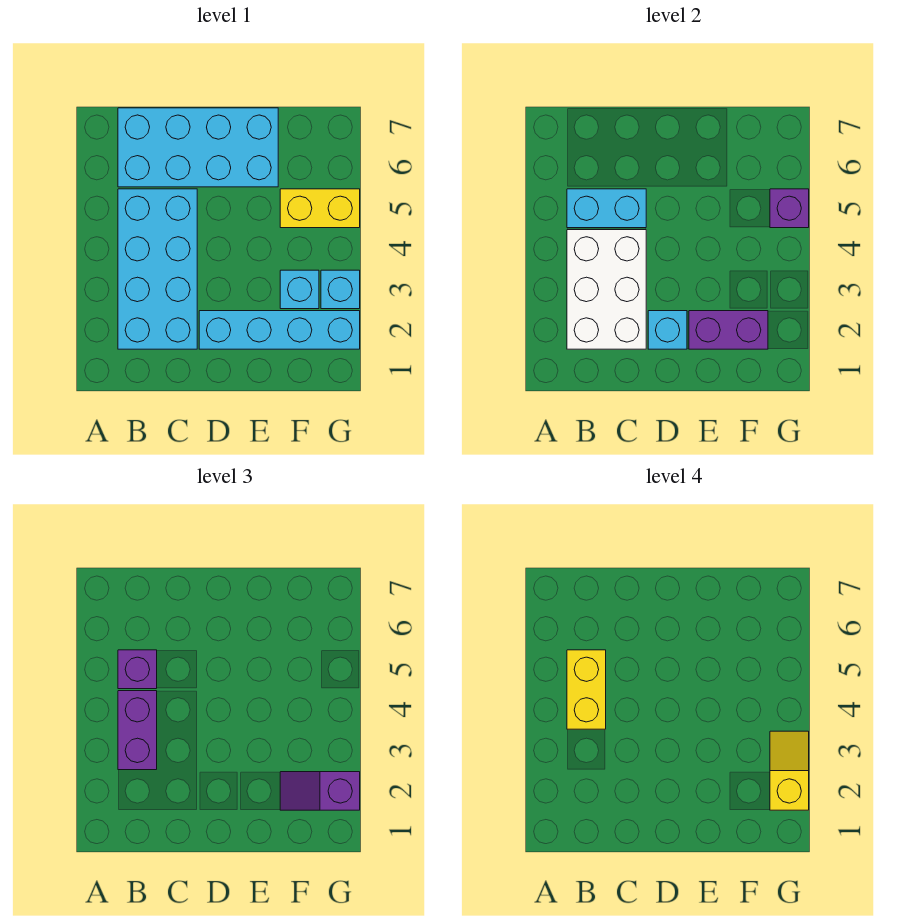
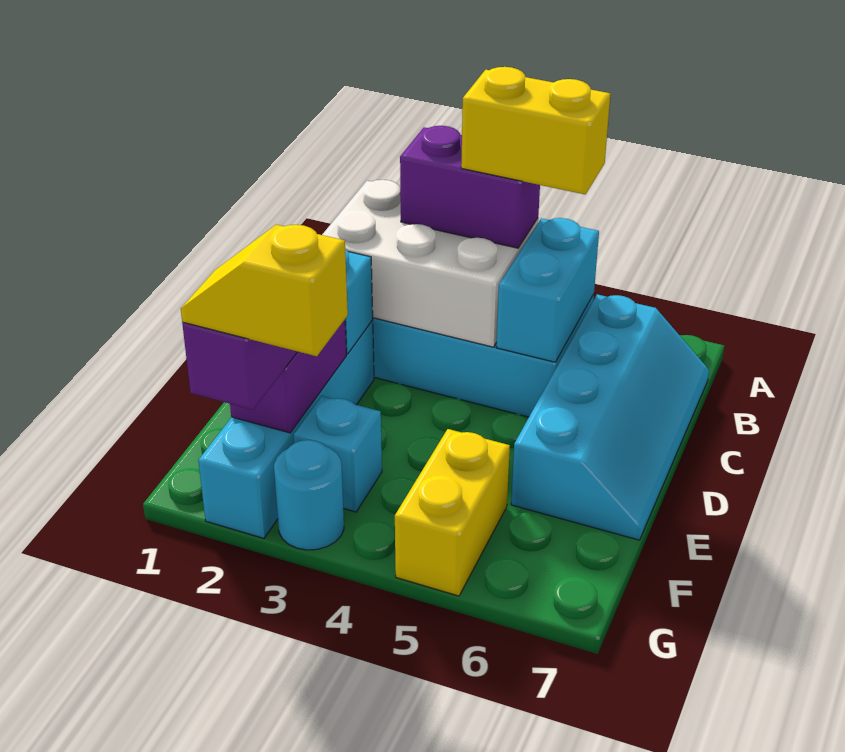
purple 1x1 brick [118,650,157,689] -> none
cyan 2x4 brick [118,108,278,187] -> cyan 2x4 slope [511,294,709,540]
yellow 1x2 slope [770,731,809,810] -> yellow 1x2 slope turned to [181,225,348,356]
cyan 1x1 brick [321,270,360,309] -> cyan 1x1 round brick [274,440,344,550]
purple 1x1 brick [770,189,809,228] -> none

